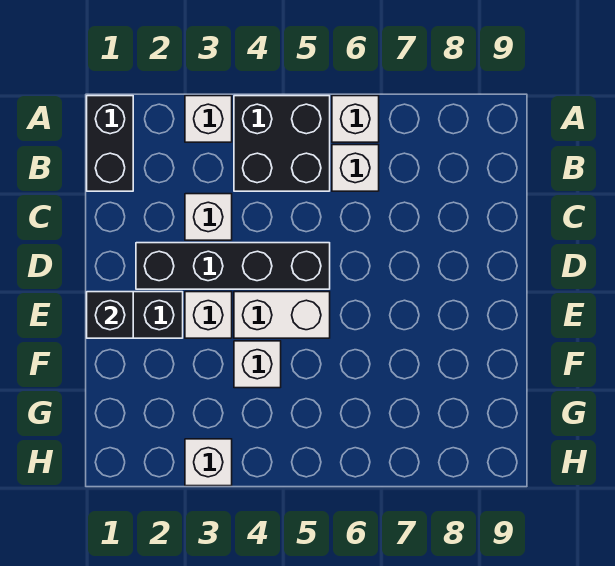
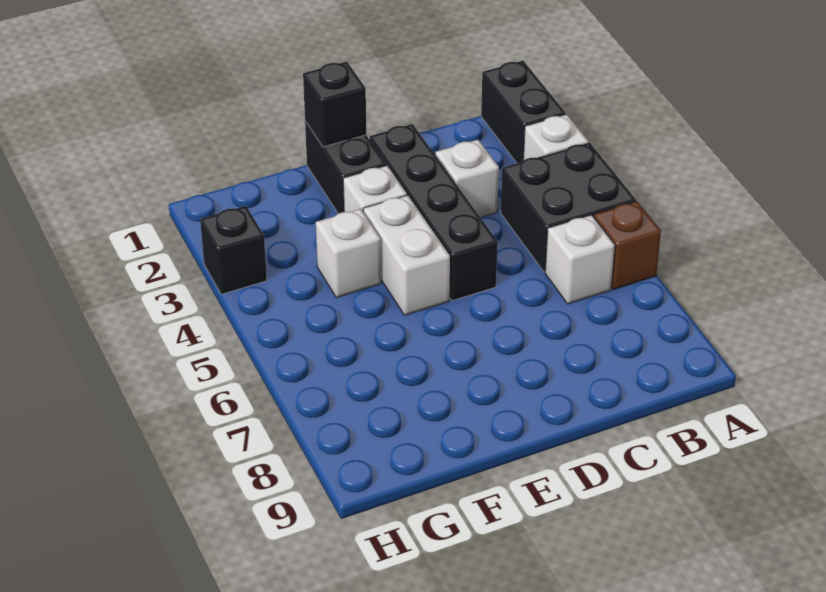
black 1x2 brick [87,96,133,191] -> black 1x2 brick turned to [481,61,566,163]
white 1x1 brick [332,96,379,142] -> brown 1x1 brick [594,201,661,290]
white 1x1 brick [185,439,232,486] -> black 1x1 brick [200,206,267,294]

